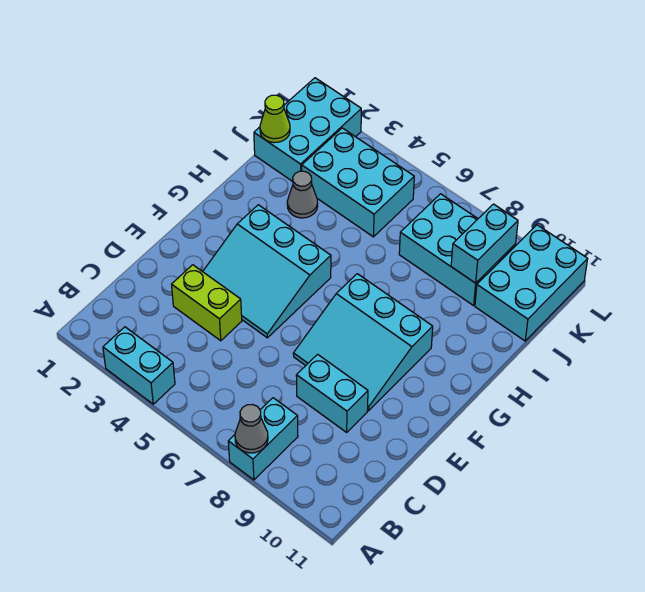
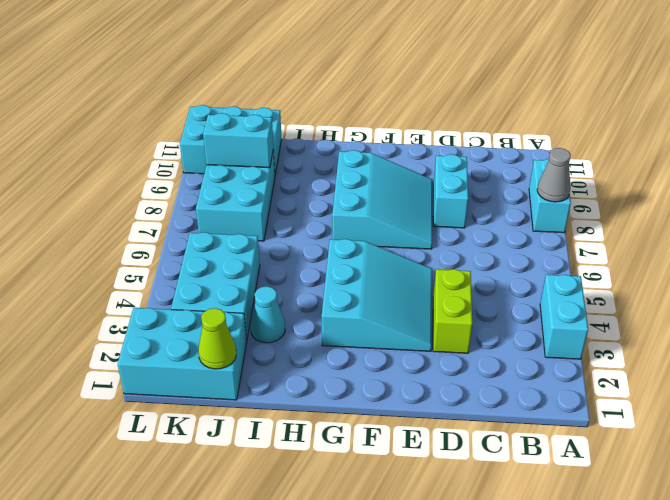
cyan 1x2 brick [228,398,298,480] -> cyan 1x2 brick turned to [529,159,571,233]
grey 1x1 cone [287,171,318,218] -> cyan 1x1 cone [250,286,285,343]

